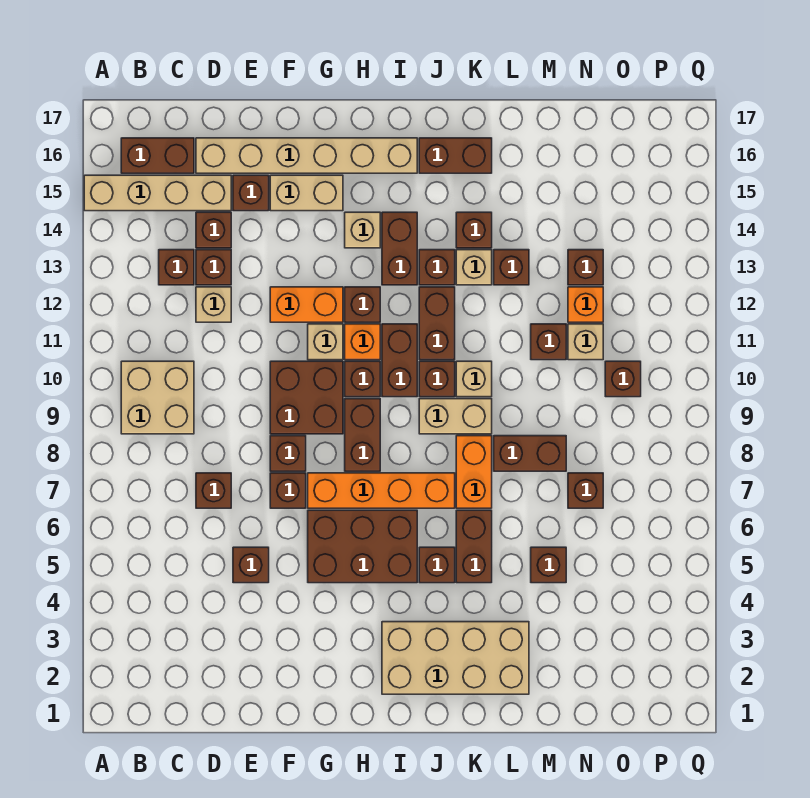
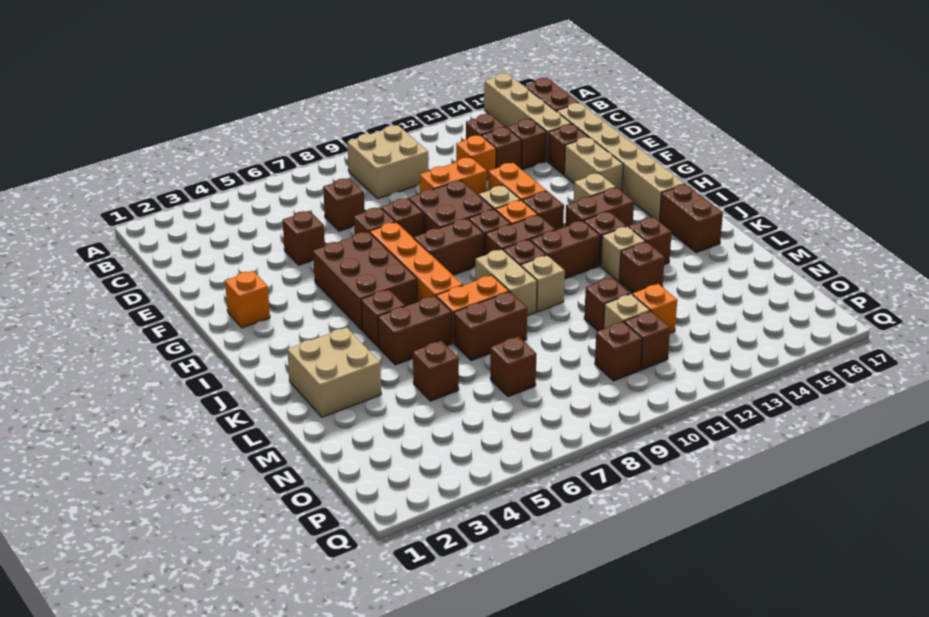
tan 1x1 brick [196,287,231,322] -> orange 1x1 brick [456,135,496,181]
none -> orange 1x2 brick [420,157,487,195]
none -> orange 1x1 brick [225,271,270,328]
tan 2x4 brick [382,622,529,694] -> tan 2x2 brick [287,327,381,417]
brown 1x2 brick [494,436,566,471] -> brown 1x2 brick turned to [454,292,527,361]
brown 1x1 brick [568,250,603,285] -> brown 1x1 brick moved to [624,311,670,370]

